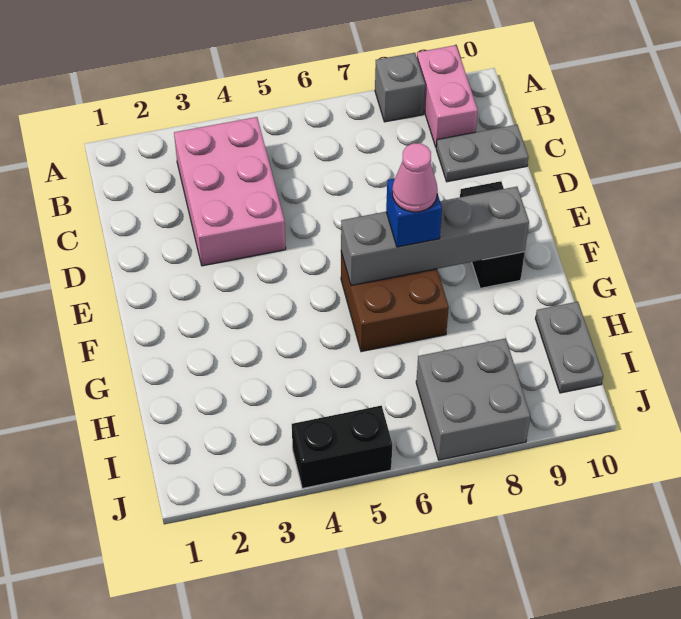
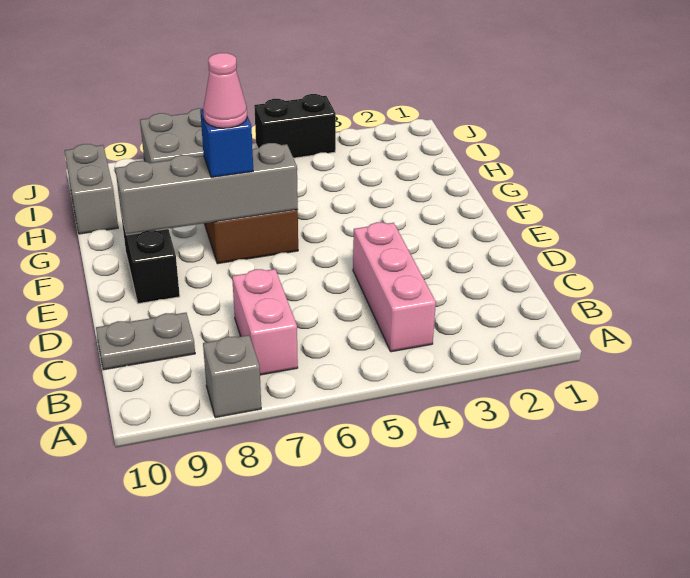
pink 1x2 brick [417,45,478,147] -> pink 1x2 brick moved to [232,269,298,375]
pink 2x3 brick [174,117,286,266] -> pink 1x3 brick [353,222,436,352]
grey 1x2 plate [535,302,603,393] -> grey 1x2 brick [65,144,118,234]

